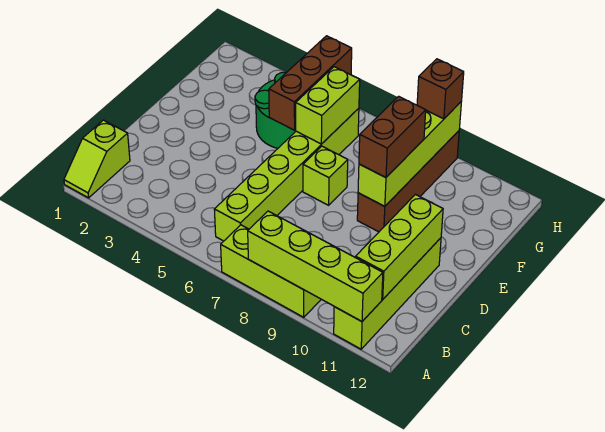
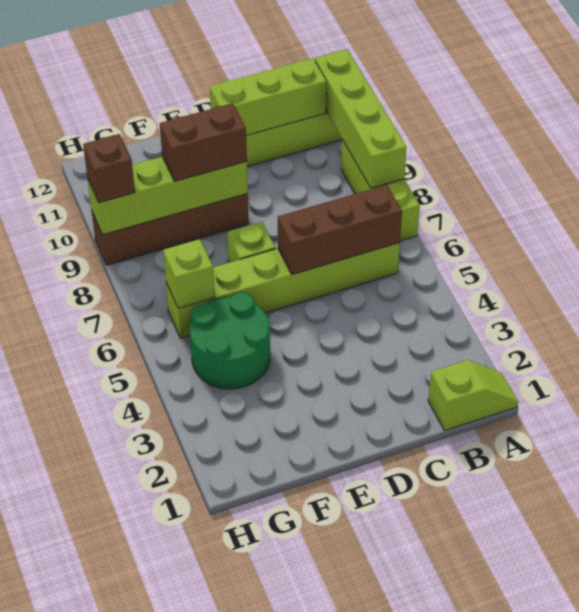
brown 1x3 brick [269,36,352,130] -> brown 1x3 brick moved to [278,185,402,275]
lime 1x2 brick [296,67,360,144] -> lime 1x1 brick [163,239,214,308]

